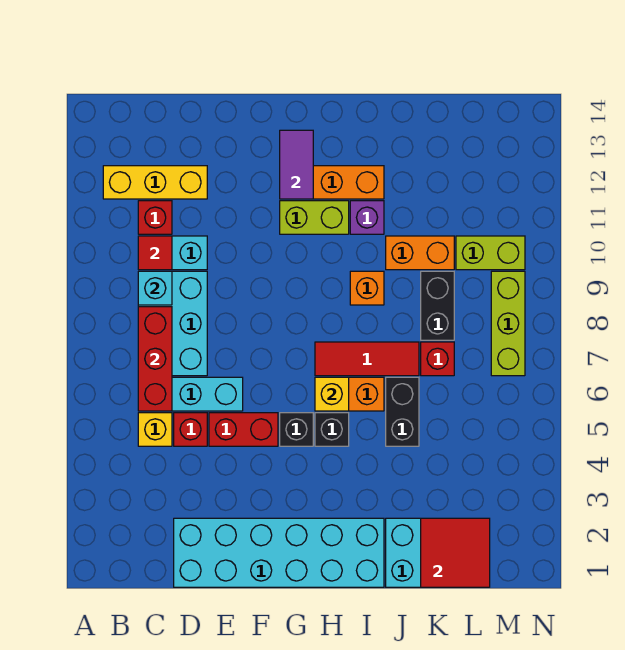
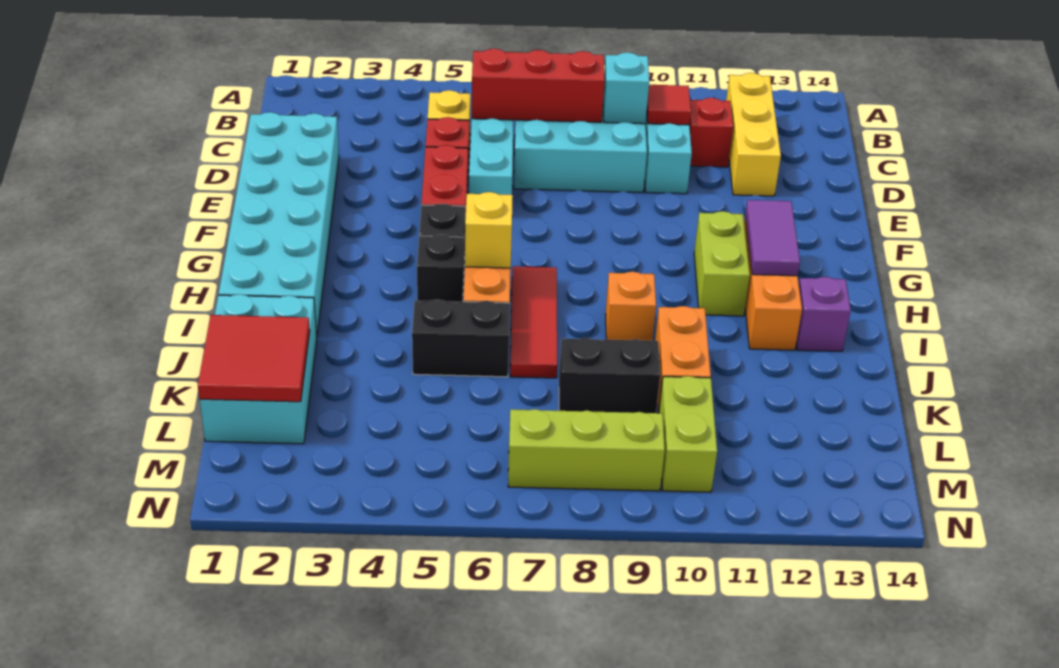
purple 1x2 tile [280,130,313,199] -> purple 1x2 tile turned to [745,200,800,276]
purple 1x1 brick [350,201,384,234] -> purple 1x1 brick moved to [796,277,851,351]
red 1x1 brick [421,342,454,376] -> none

